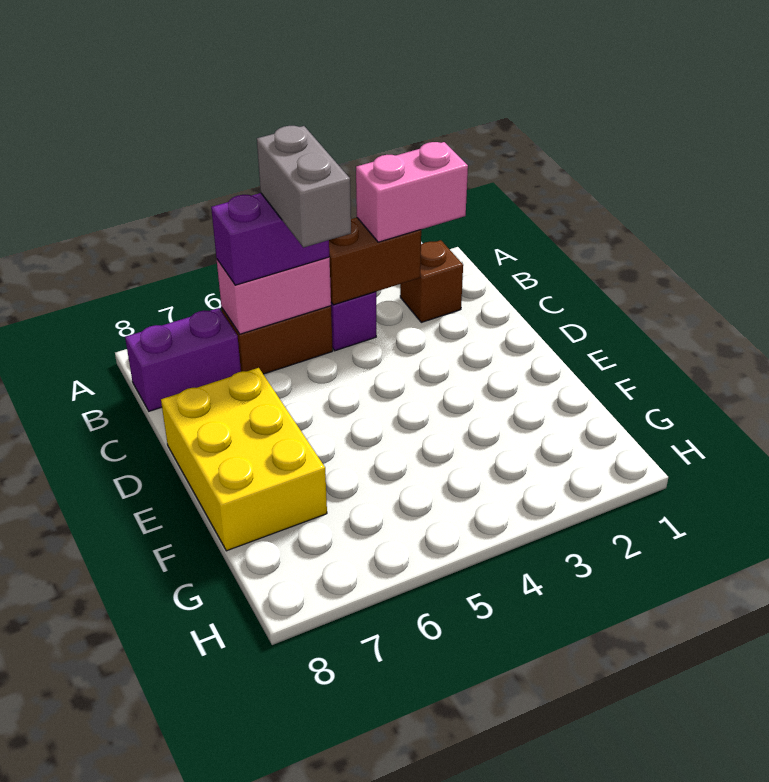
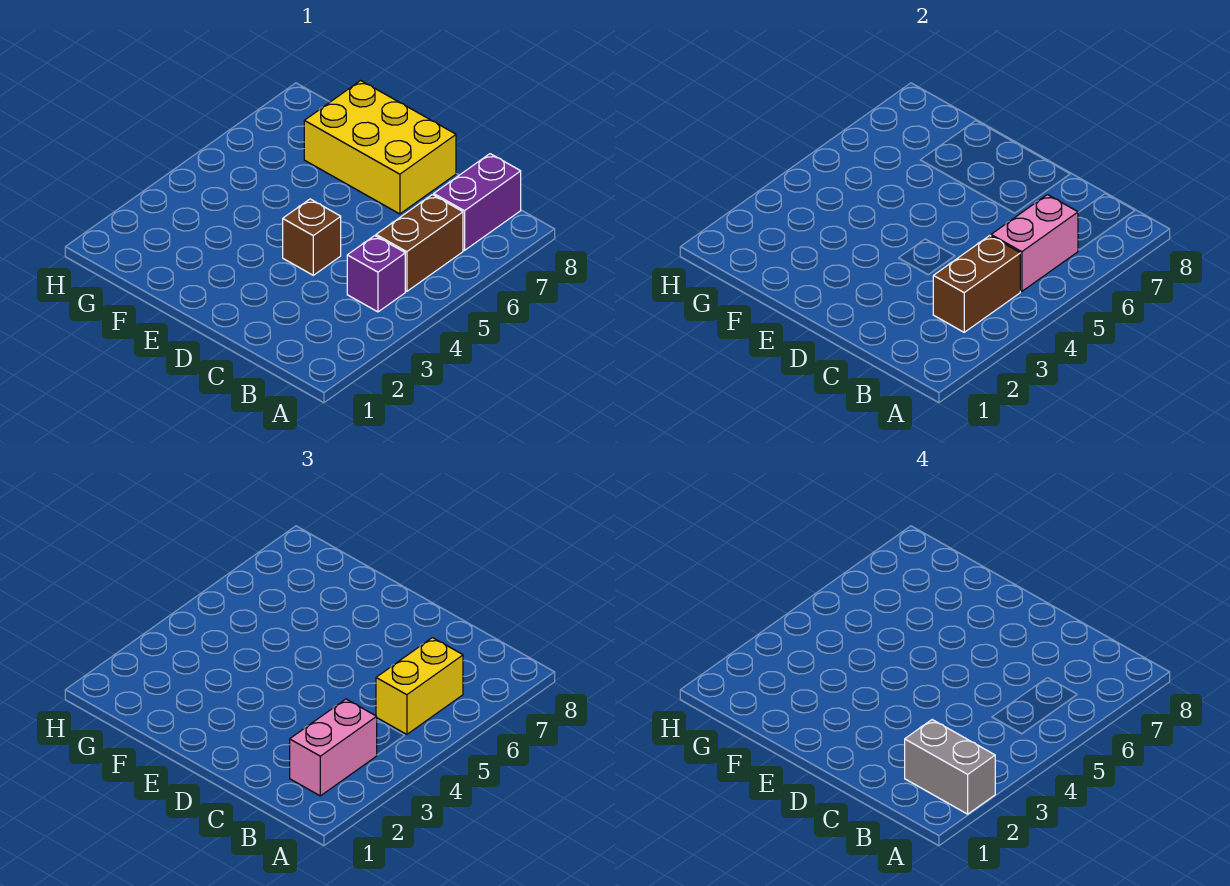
brown 1x1 brick [400,240,463,322] -> brown 1x1 brick moved to [283,199,341,275]
purple 1x2 brick [211,193,329,285] -> yellow 1x2 brick [376,638,463,734]
grey 1x2 brick [257,126,351,248] -> grey 1x2 brick moved to [905,720,995,814]

